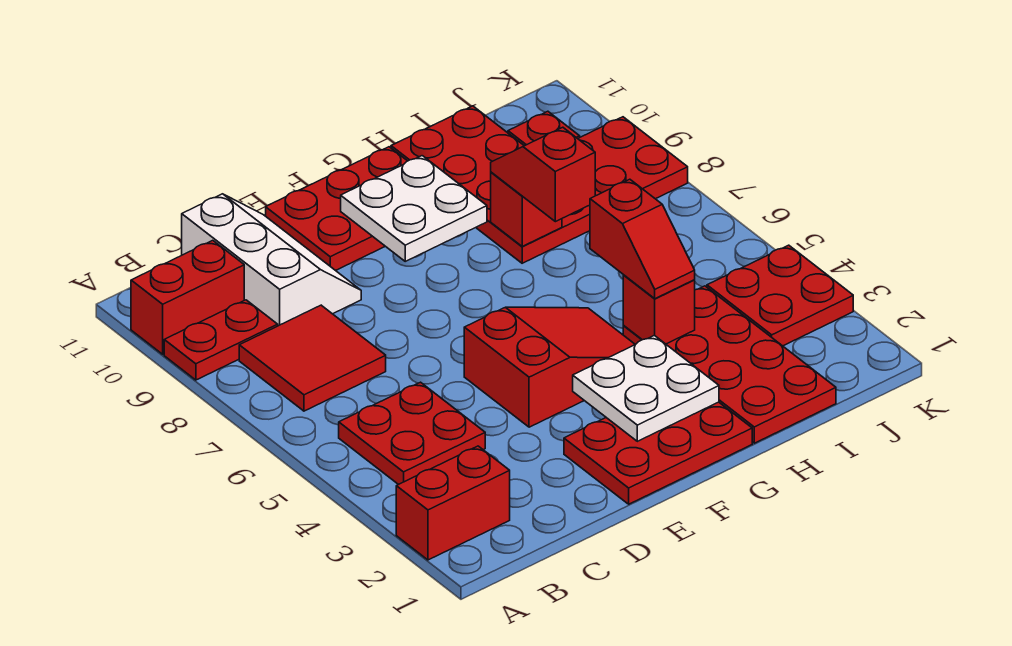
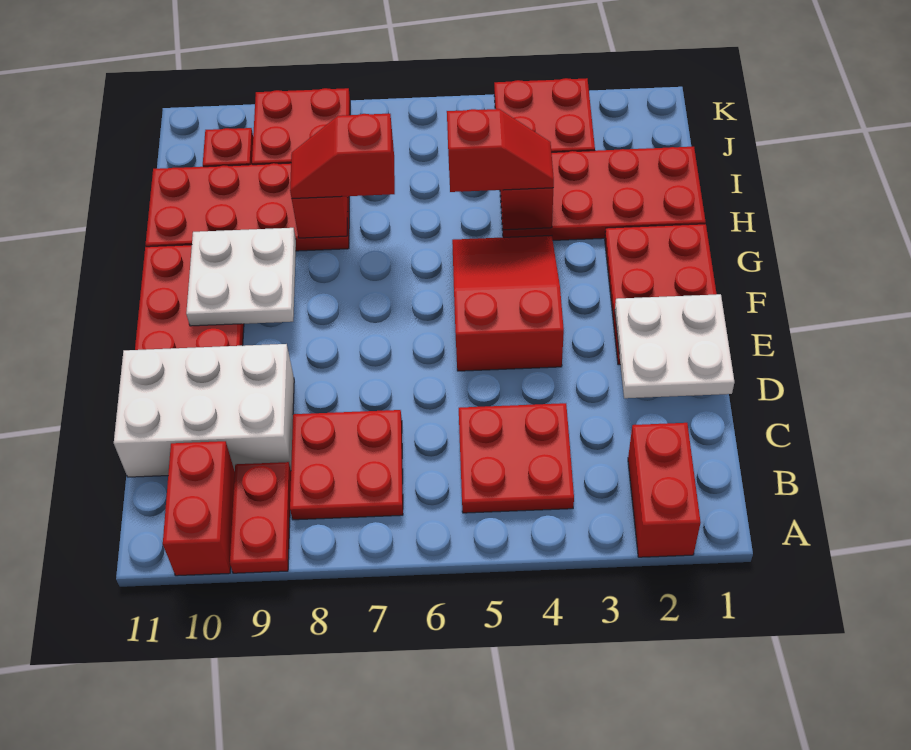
red 2x2 tile [239,305,386,411] -> red 2x2 plate [290,410,403,520]
white 2x3 slope [182,194,361,326] -> white 2x3 brick [114,344,294,477]
white 2x2 plate [573,335,719,441] -> white 2x2 plate moved to [615,294,734,398]

